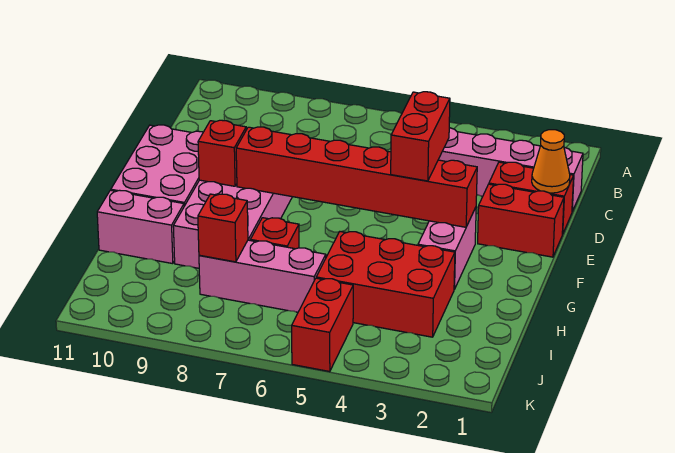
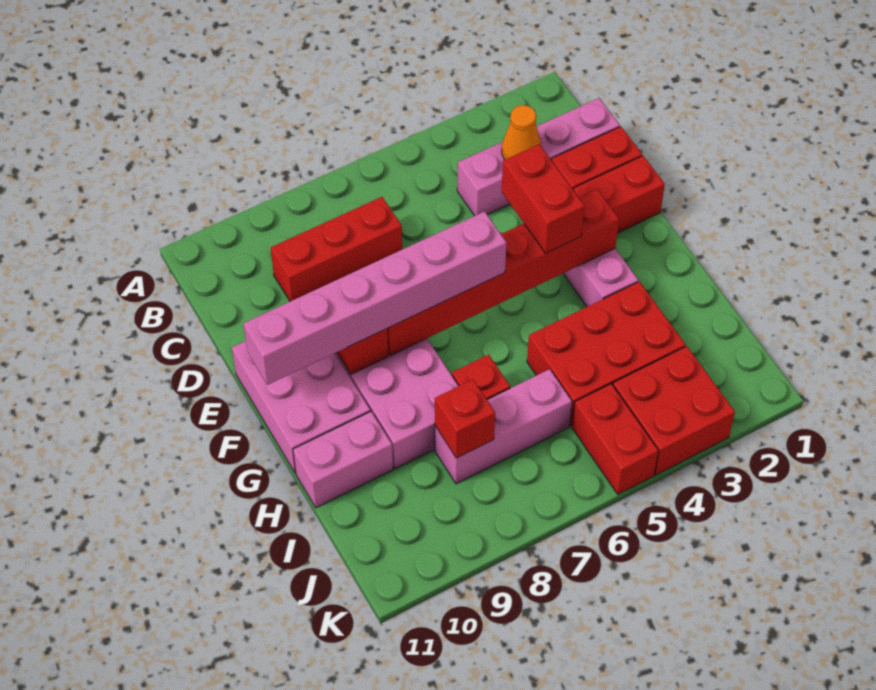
none -> red 1x3 brick [271,197,402,301]
orange 1x1 cone [532,130,570,193] -> orange 1x1 cone moved to [502,105,541,160]
none -> pink 1x6 brick [243,211,506,385]
none -> red 2x2 brick [613,346,735,475]

